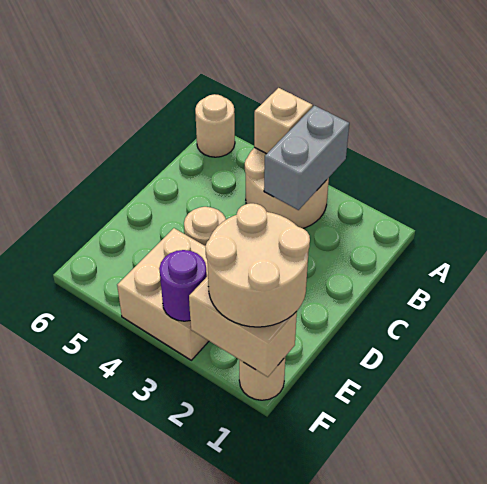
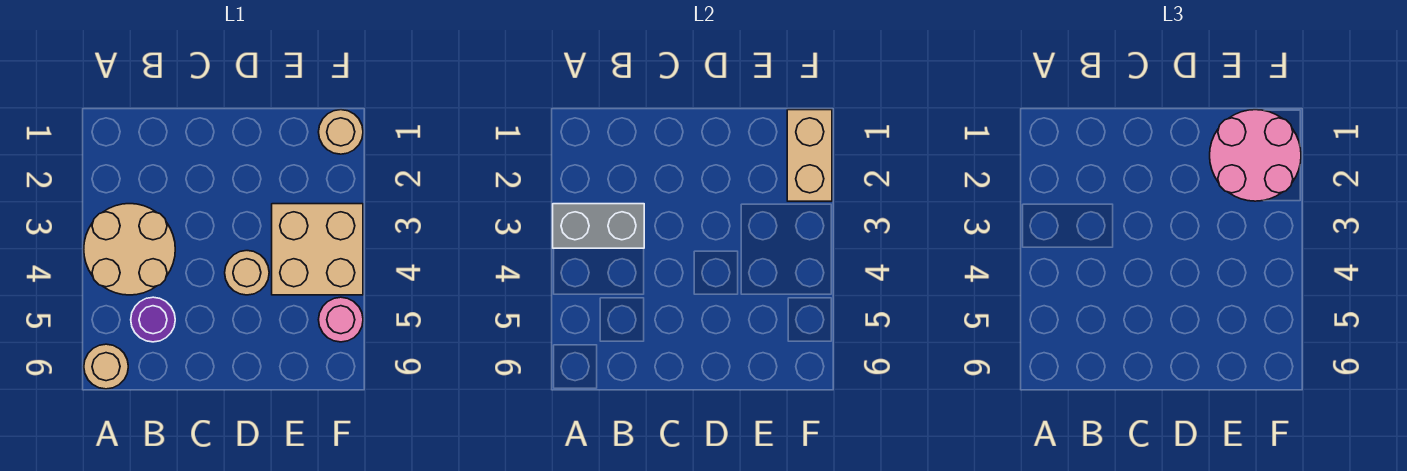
tan 1x1 brick [254,88,313,154] -> none
tan 2x2 round brick [205,203,310,327] -> pink 2x2 round brick [1210,110,1301,201]
purple 1x1 round brick [159,250,207,321] -> purple 1x1 round brick moved to [131,297,175,342]
none -> pink 1x1 round brick [318,297,363,342]

